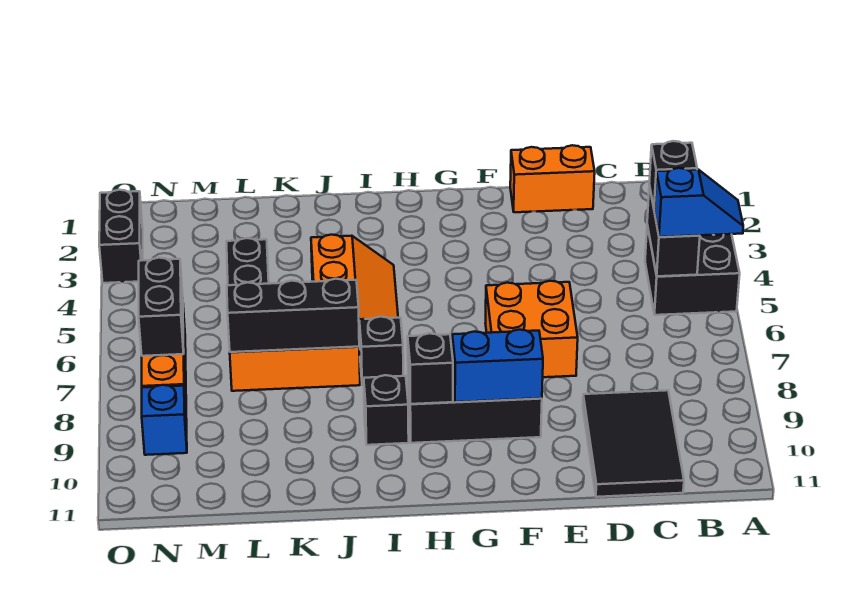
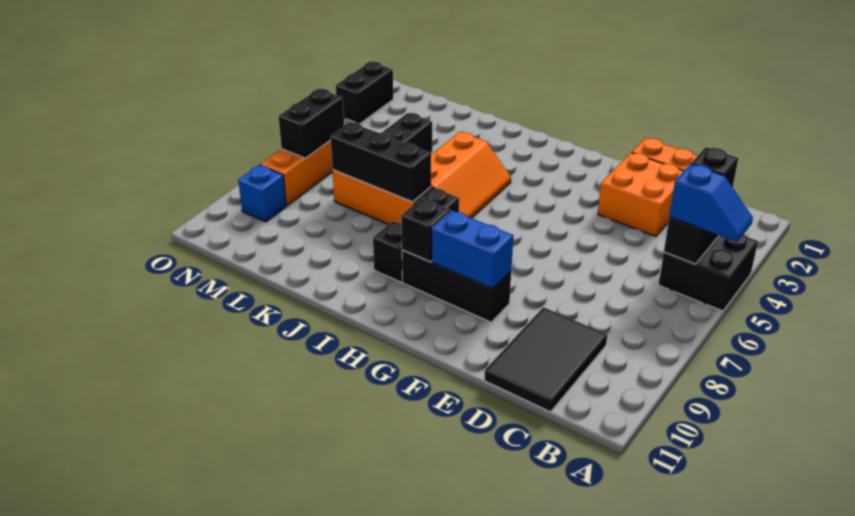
orange 2x2 brick [485,281,578,377] -> orange 2x2 brick moved to [598,152,683,237]

